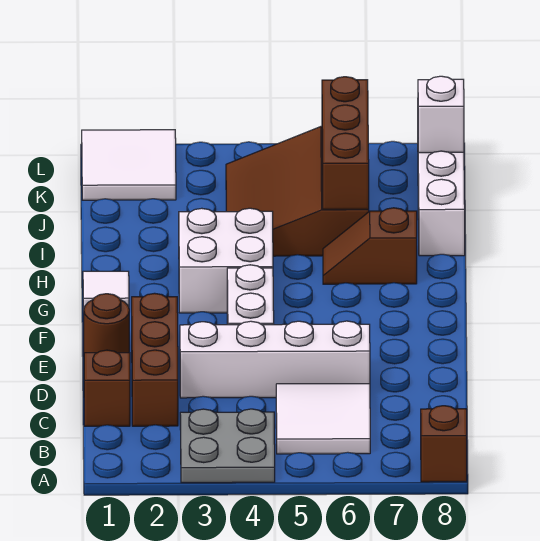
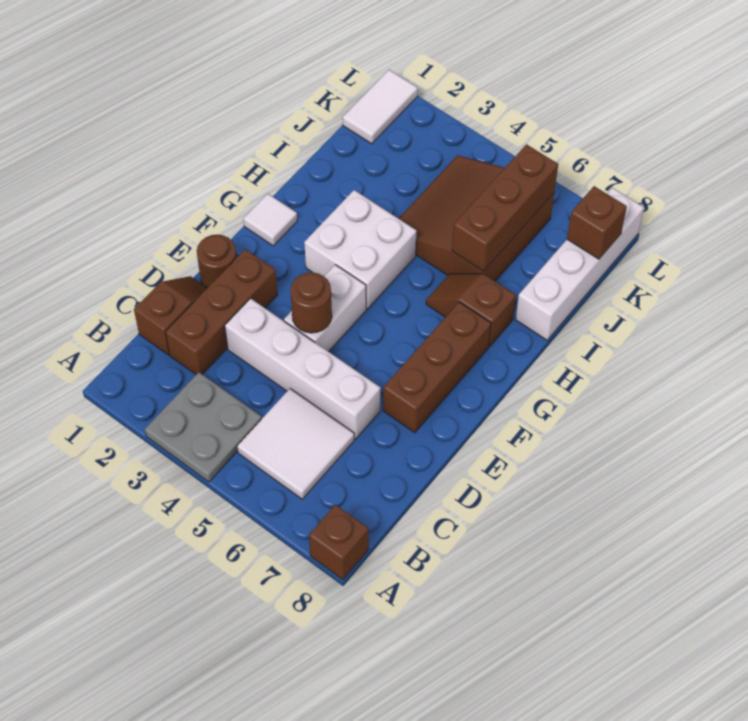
none -> brown 1x1 round brick [290,272,332,333]
none -> brown 1x3 brick [383,302,491,433]
white 2x2 tile [82,130,176,200] -> white 1x2 tile [343,70,418,144]
white 1x1 brick [418,76,464,153] -> brown 1x1 brick [567,186,627,259]

